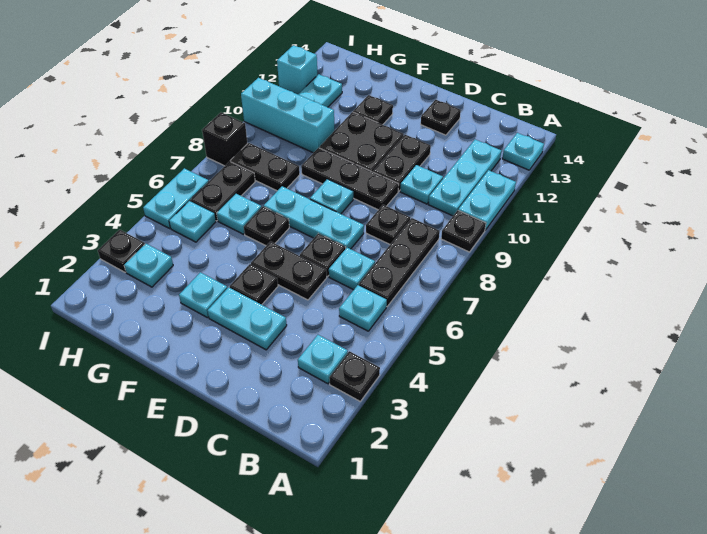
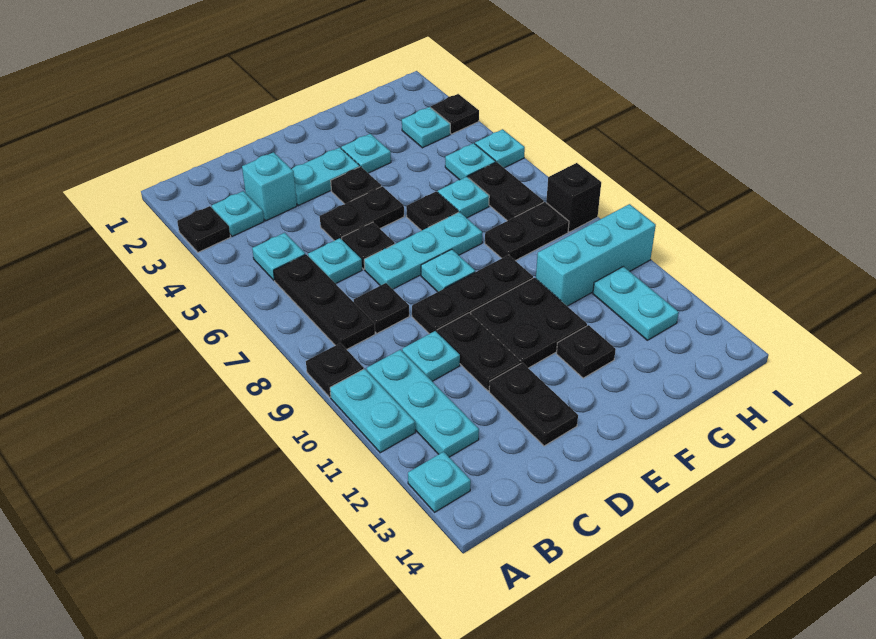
black 1x1 plate [421,100,461,135] -> black 1x2 plate [489,363,578,446]
cyan 1x2 plate [143,168,209,228] -> cyan 1x1 plate [475,129,525,168]
cyan 1x1 brick [277,45,317,94] -> cyan 1x1 brick moved to [242,152,297,221]

